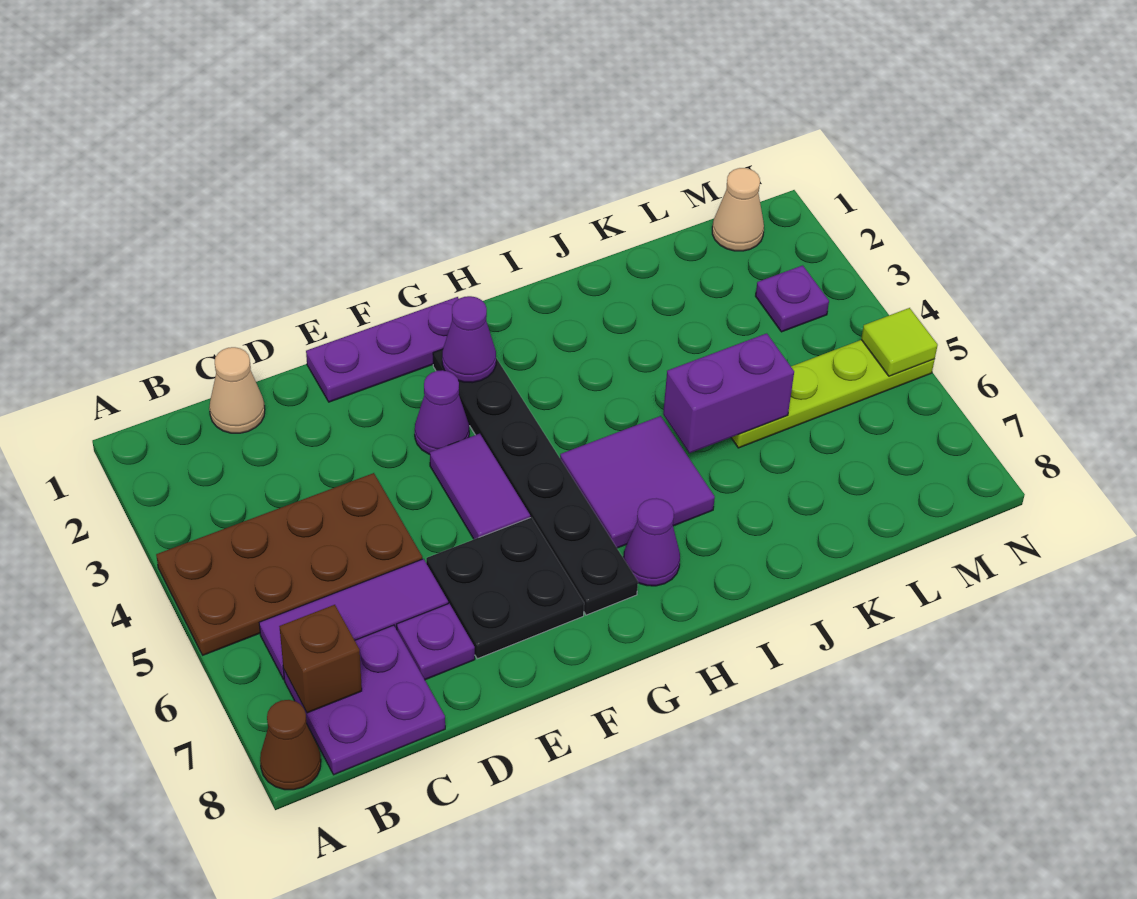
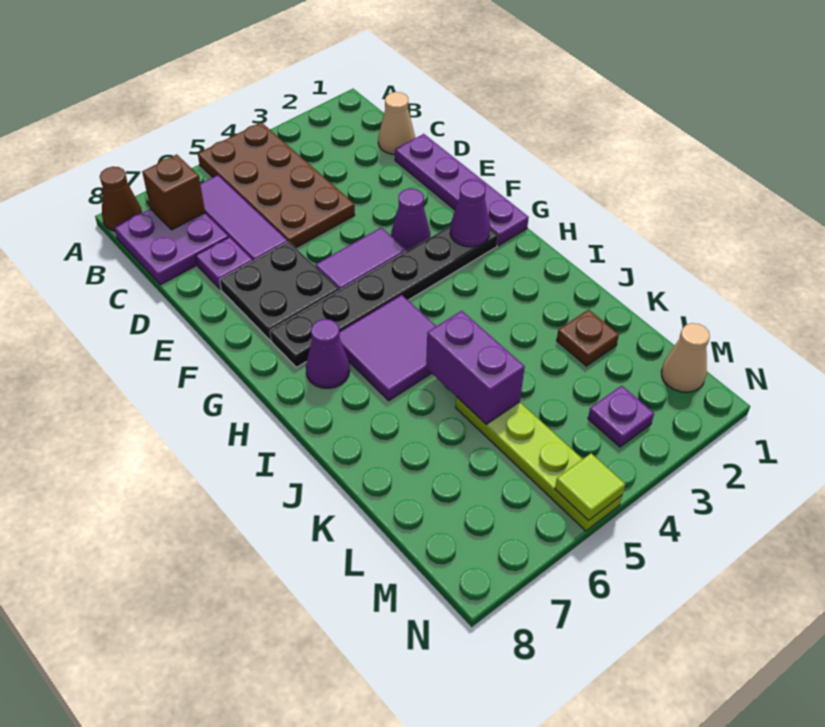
purple 1x3 plate [306,297,459,402] -> purple 1x4 plate [395,134,529,246]
none -> brown 1x1 plate [557,310,619,366]

